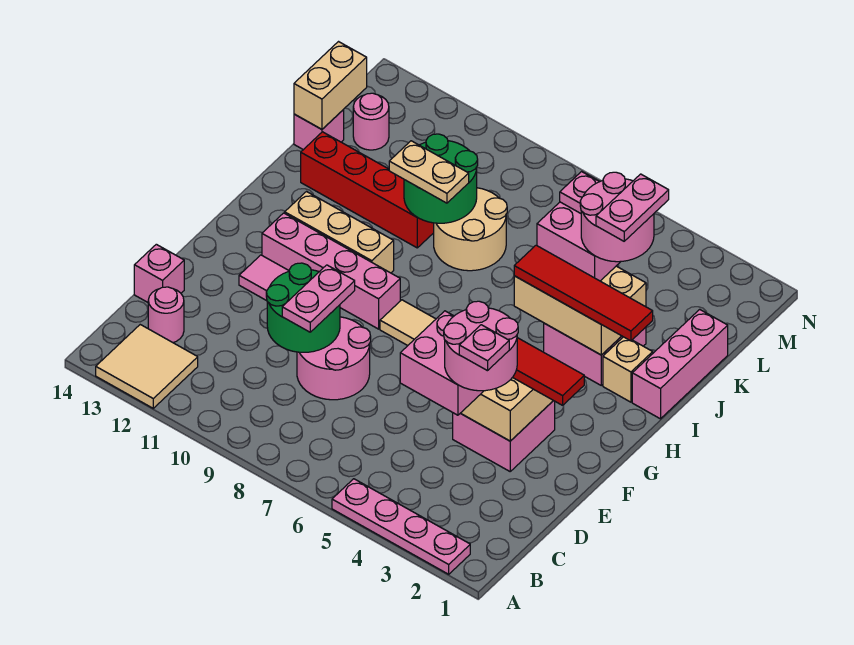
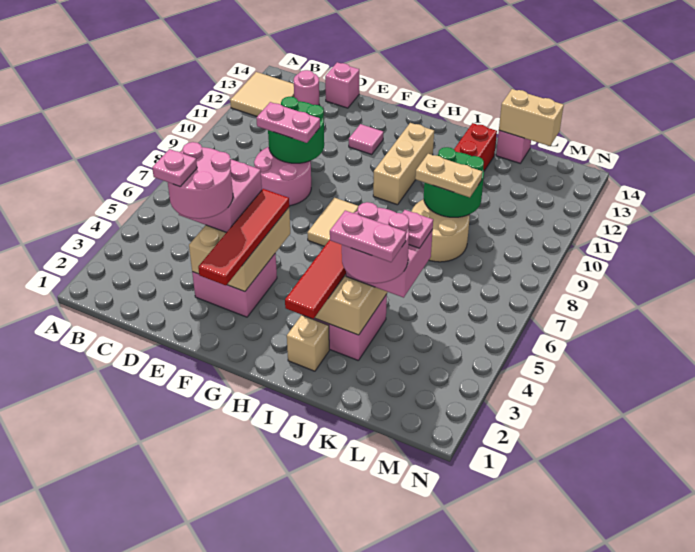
pink 1x4 plate [332,479,470,574] -> none
pink 1x4 brick [262,213,400,329] -> none
pink 1x3 brick [632,309,728,419] -> none
tan 1x2 plate [389,141,469,203] -> tan 1x2 plate turned to [415,154,482,197]
pink 1x1 round brick [353,93,389,150] -> none

